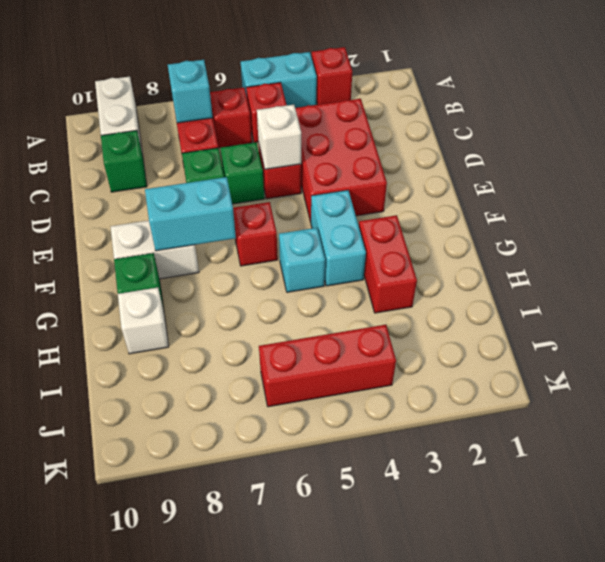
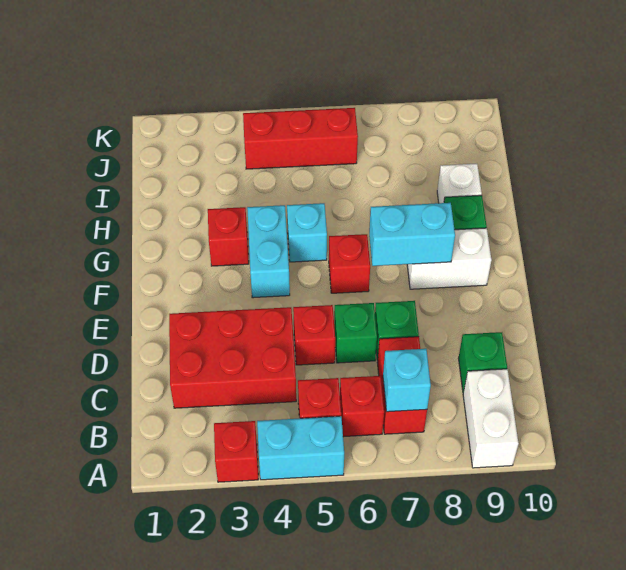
red 2x3 brick [295,99,387,222] -> red 2x3 brick turned to [169,307,296,408]
white 1x1 brick [257,105,301,169] -> none
red 1x2 brick [359,215,417,313] -> red 1x1 brick [208,207,249,266]

